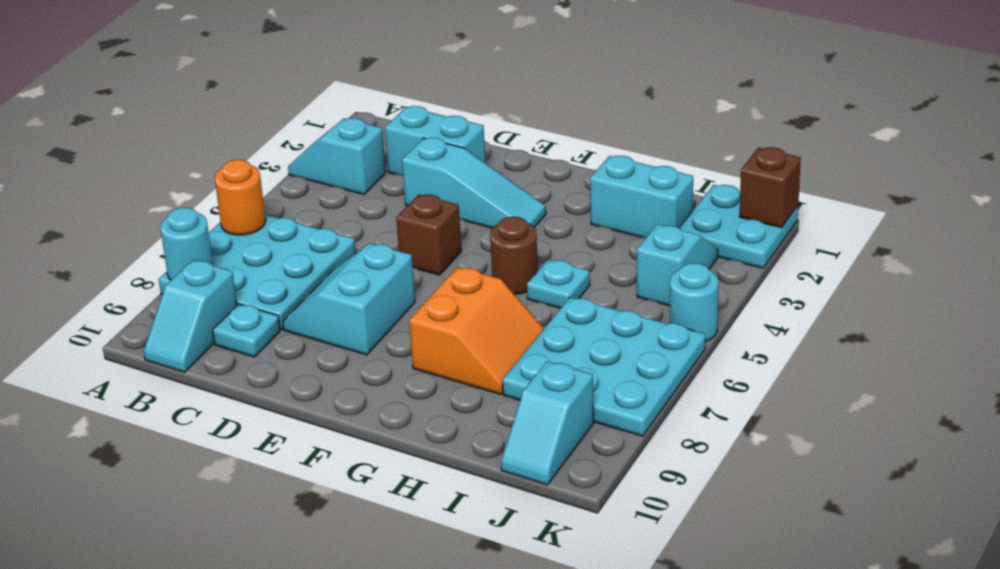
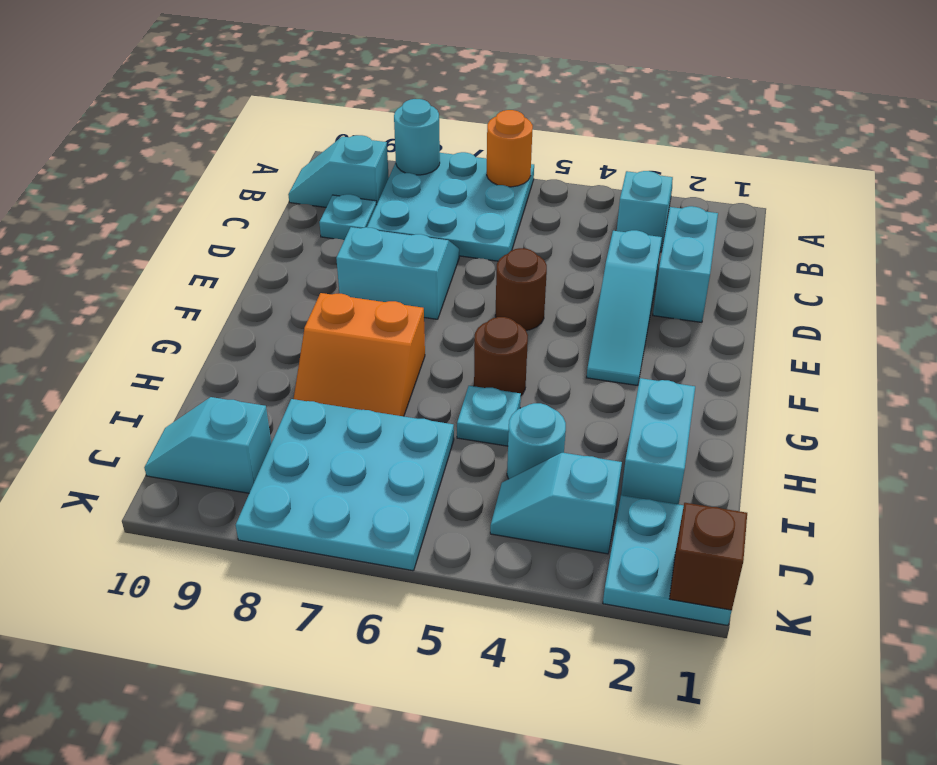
brown 1x1 brick [396,194,461,275] -> brown 1x1 round brick [495,248,547,330]
cyan 1x2 slope [637,225,718,306] -> cyan 1x2 slope turned to [490,453,622,554]
cyan 1x1 round brick [670,263,718,342] -> cyan 1x1 round brick moved to [507,403,566,479]

